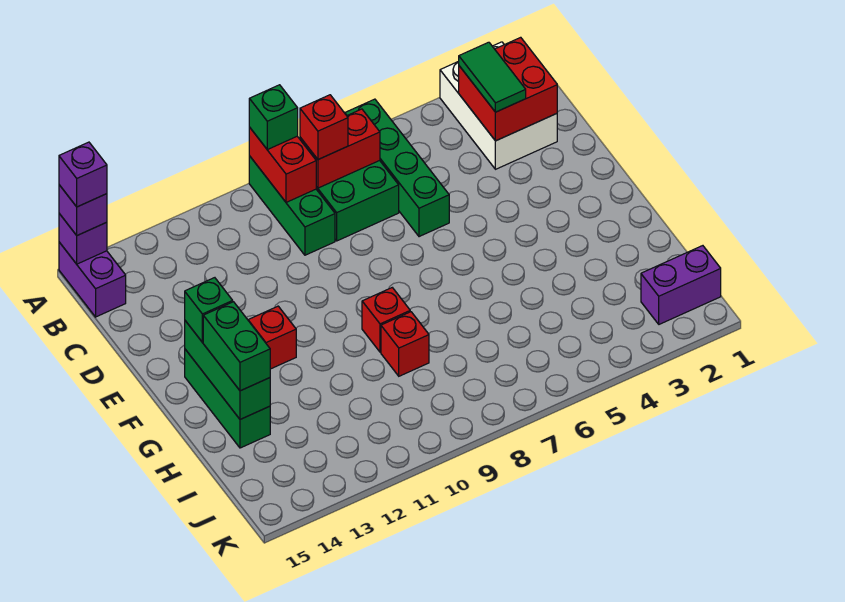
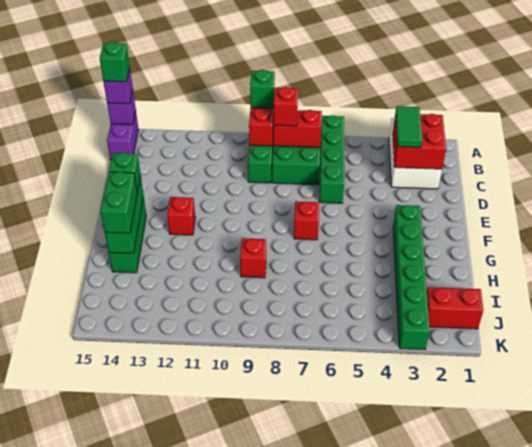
purple 1x1 brick [59,142,107,207] -> green 1x1 brick [100,42,130,82]
none -> green 1x6 brick [393,205,430,349]
red 1x1 brick [362,288,410,352] -> red 1x1 brick moved to [294,201,319,240]
purple 1x2 brick [641,246,721,324] -> red 1x2 brick [427,287,483,329]

